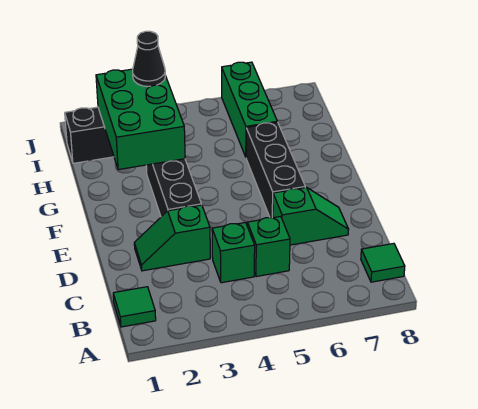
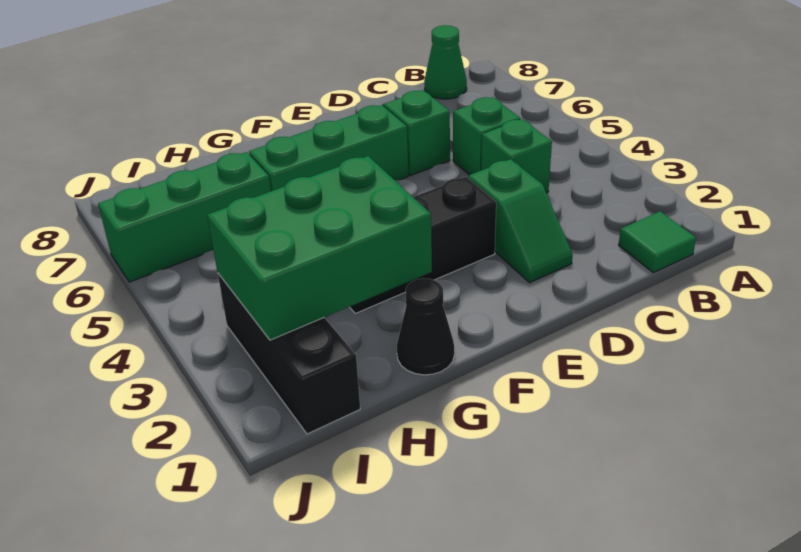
green 1x1 tile [361,243,405,282] -> green 1x1 cone [424,25,467,99]
black 1x3 brick [246,122,305,218] -> green 1x3 brick [249,105,409,191]
black 1x1 cone [133,31,165,87] -> black 1x1 cone moved to [397,278,454,375]

